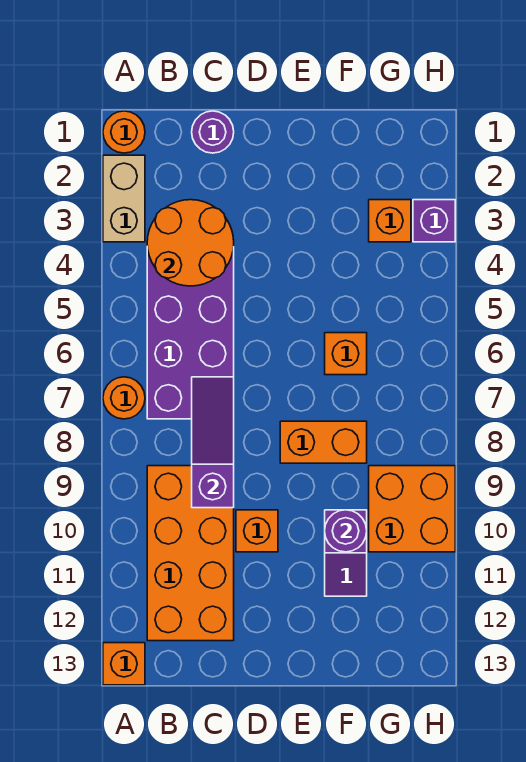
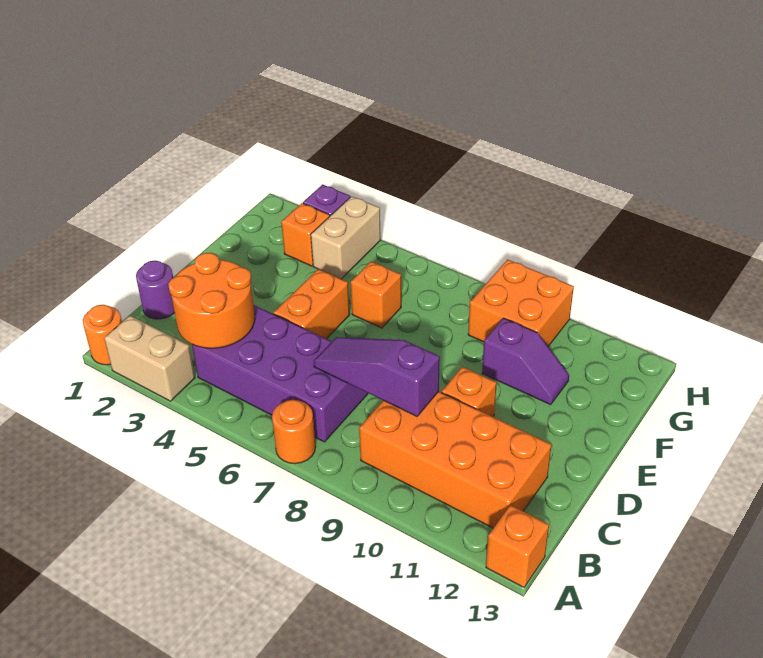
orange 1x2 brick [280,421,367,463] -> orange 1x2 brick moved to [273,269,350,339]
purple 1x1 round brick [325,510,367,552] -> none
none -> tan 1x2 brick [311,196,381,279]

